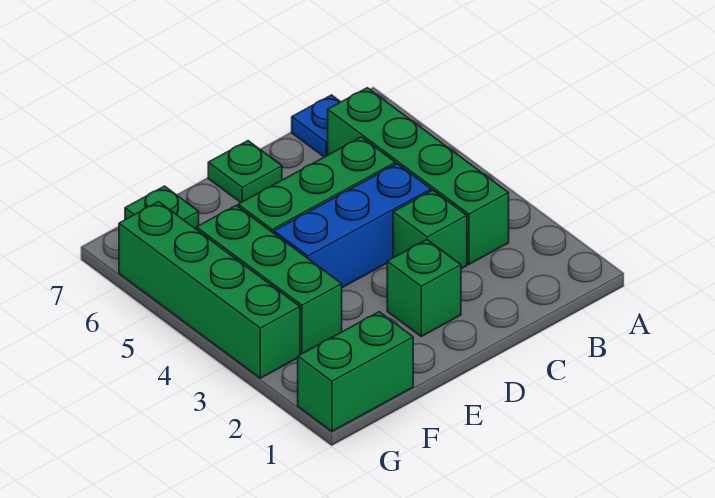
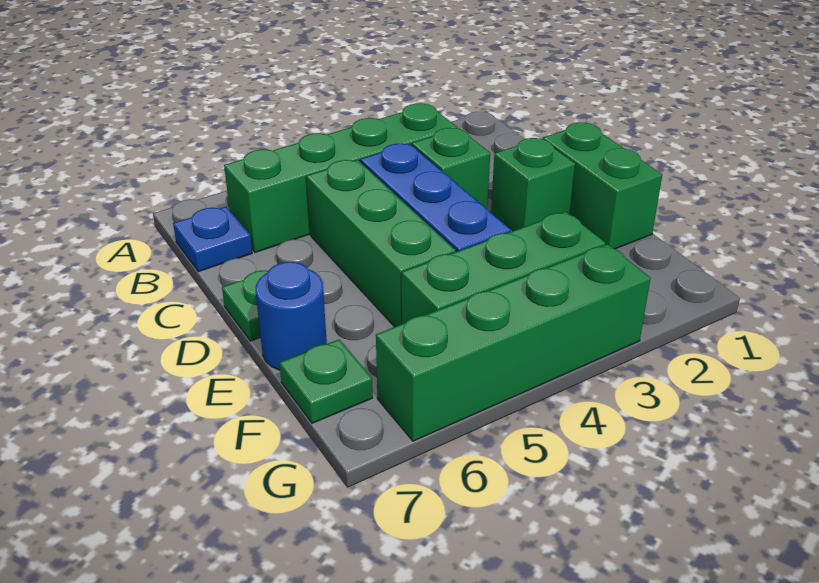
none -> blue 1x1 round brick [256,262,327,370]
green 1x2 brick [298,312,413,431] -> green 1x2 brick moved to [543,123,662,249]

